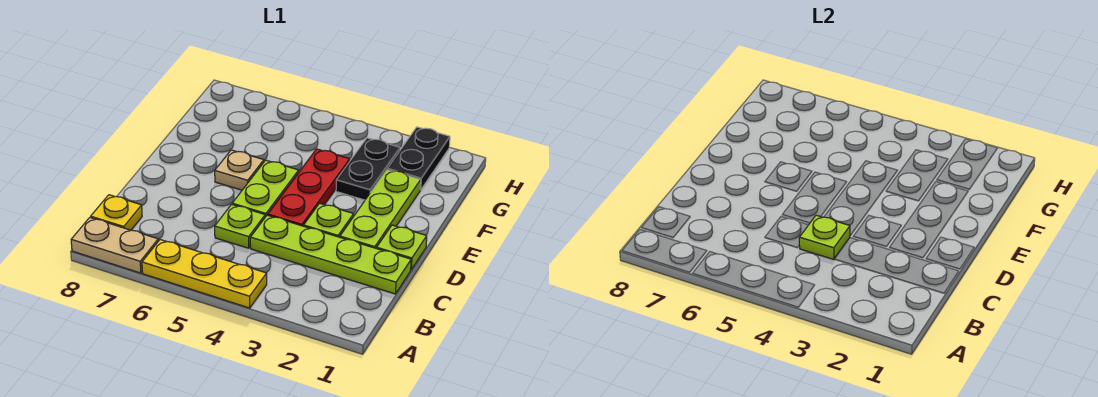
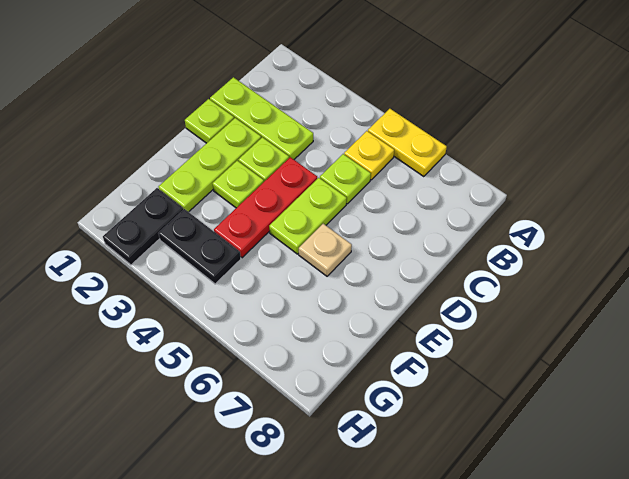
yellow 1x3 plate [142,240,267,308] -> yellow 1x2 plate [368,109,447,177]
tan 1x2 plate [71,217,158,273] -> none
yellow 1x1 plate [91,195,142,230] -> yellow 1x1 plate moved to [344,131,394,180]
lime 1x4 plate [250,215,411,294] -> lime 1x3 plate [210,77,313,159]
lime 1x1 plate [799,215,850,260] -> lime 1x1 plate moved to [213,161,264,208]
black 1x2 plate [336,138,400,200] -> black 1x2 plate turned to [158,209,241,284]

